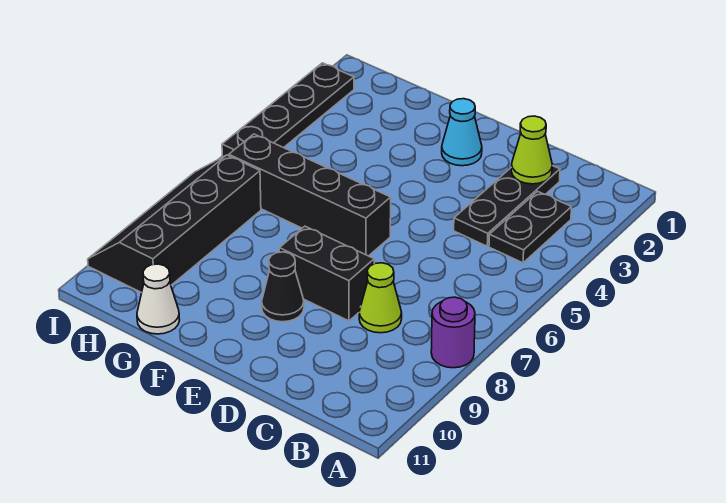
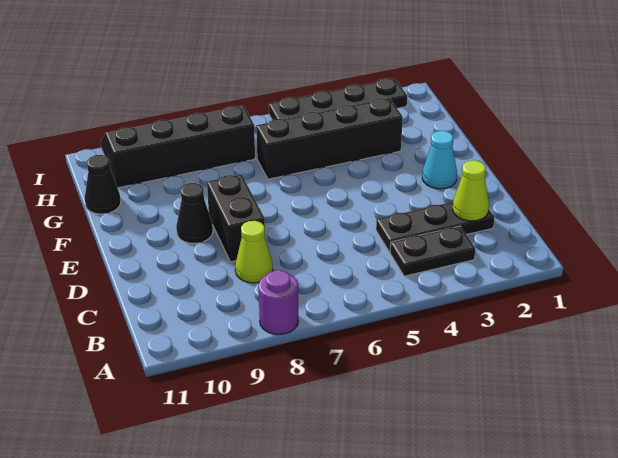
black 1x4 brick [229,134,391,256] -> black 1x4 brick turned to [256,98,403,179]
white 1x1 cone [137,264,179,334] -> black 1x1 cone [85,155,121,214]

